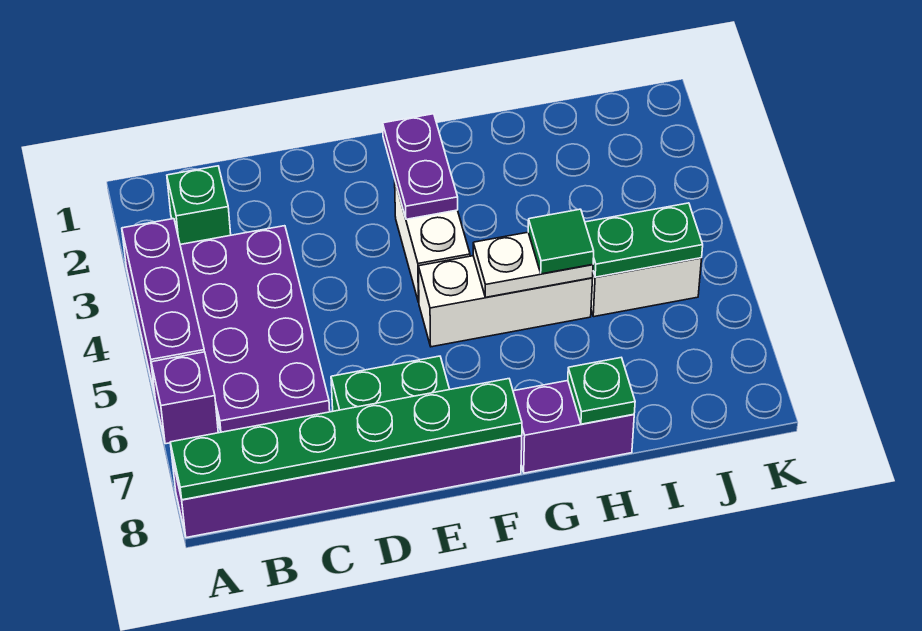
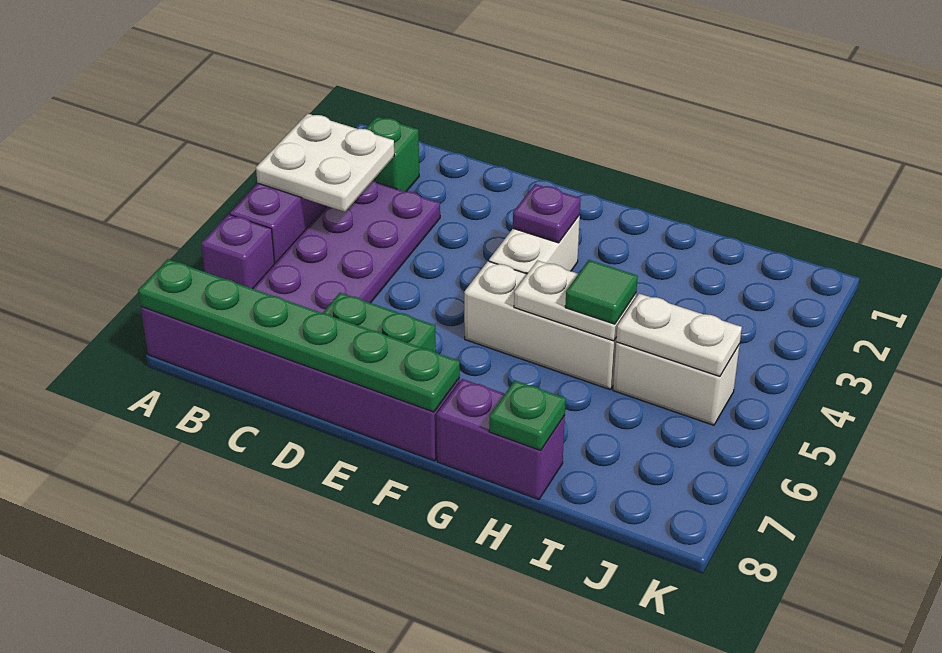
none -> white 2x2 plate [256,113,394,212]
purple 1x2 plate [383,114,458,219] -> purple 1x1 plate [513,184,581,243]
green 1x2 plate [585,203,703,277] -> white 1x2 plate [616,294,742,376]

